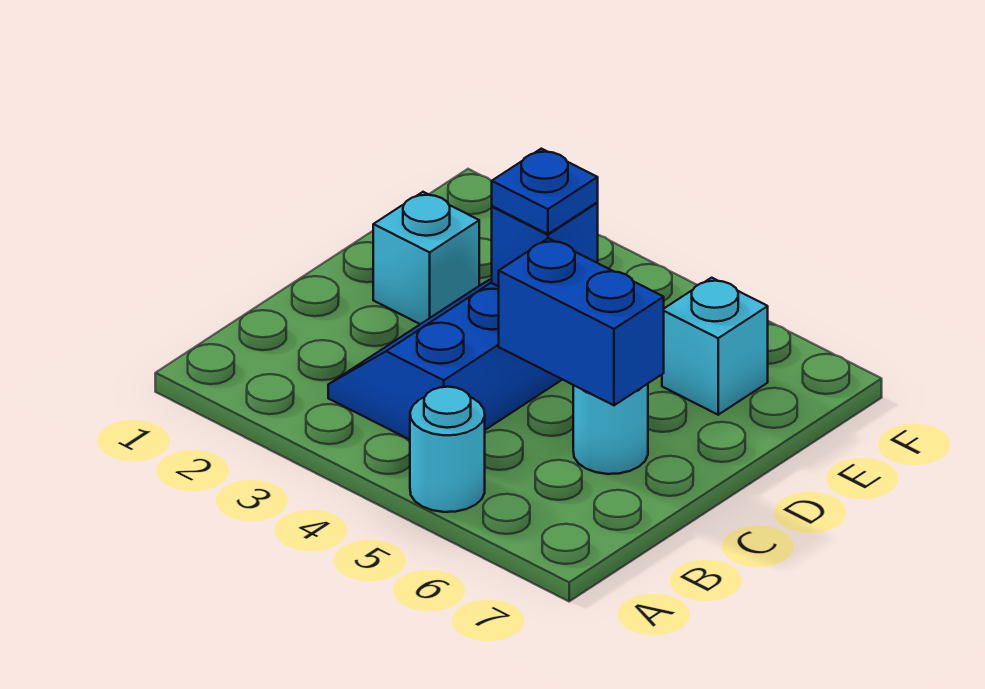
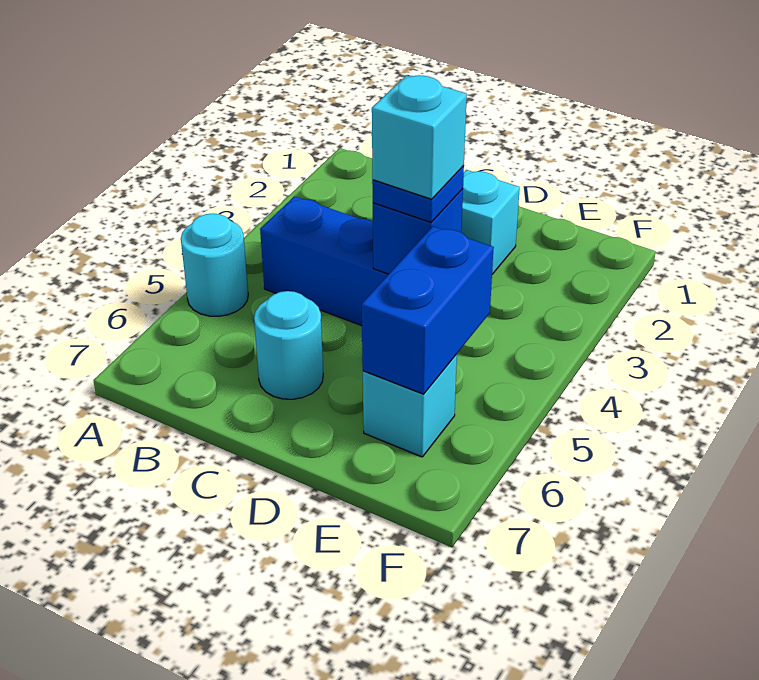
blue 1x2 brick [499,238,664,405] -> blue 1x2 brick moved to [362,226,494,394]
none -> cyan 1x1 brick [372,75,467,199]

